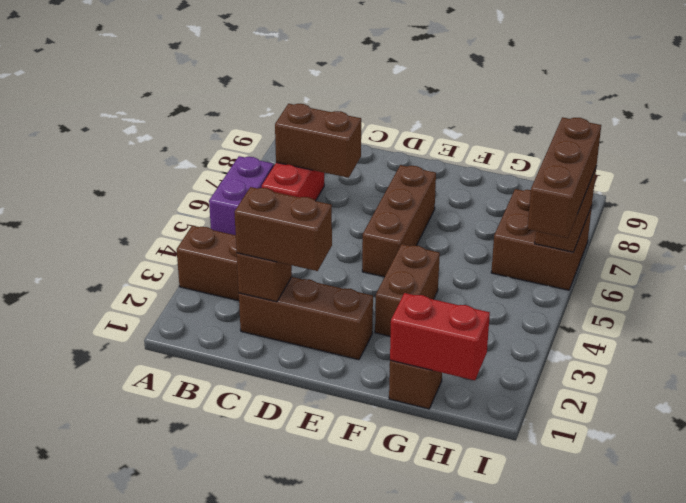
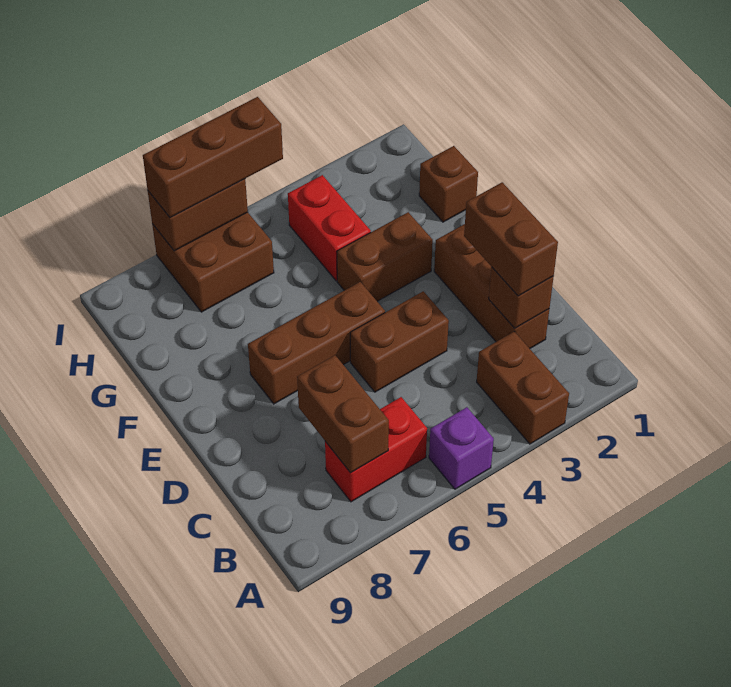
purple 1x2 brick [209,156,274,235] -> purple 1x1 brick [429,407,494,489]
none -> brown 1x2 brick [350,291,449,392]
red 1x2 brick [390,293,490,380] -> red 1x2 brick moved to [288,175,371,281]

